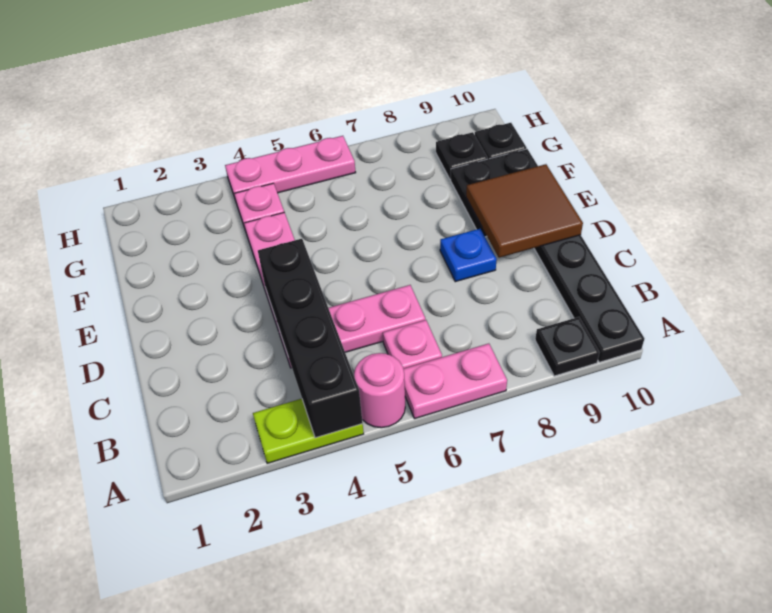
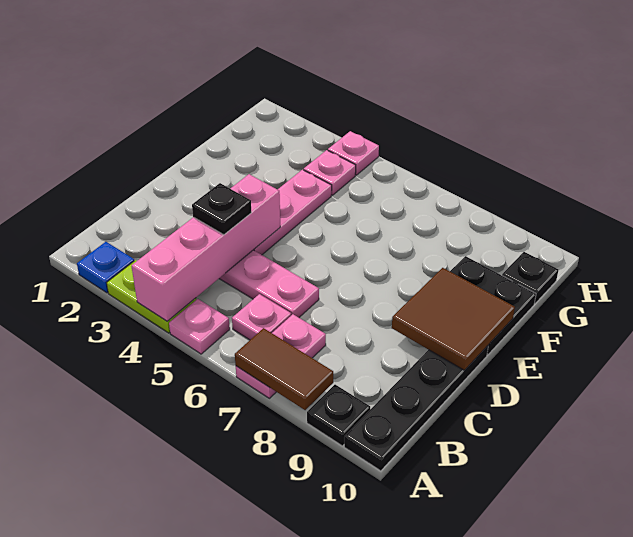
black 1x4 brick [258,239,363,438] -> pink 1x4 brick [131,174,280,321]
pink 1x1 round brick [354,353,405,428] -> pink 1x1 plate [169,299,230,354]
pink 1x2 plate [403,344,507,419] -> pink 1x2 plate turned to [236,314,326,398]
none -> brown 1x2 tile [235,328,333,410]
blue 1x1 plate [440,229,497,282] -> blue 1x1 plate moved to [77,242,134,293]
black 1x1 plate [436,132,488,179] -> black 1x1 plate moved to [192,183,251,235]
pink 1x3 plate [225,136,356,201] -> pink 1x1 plate [328,131,379,175]

